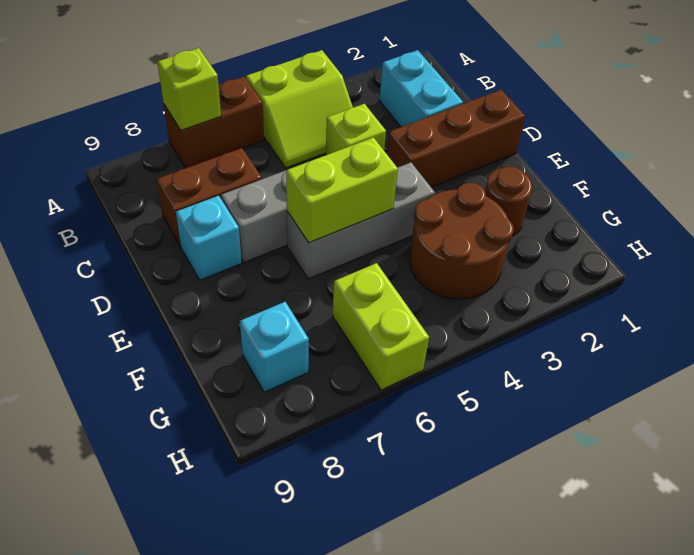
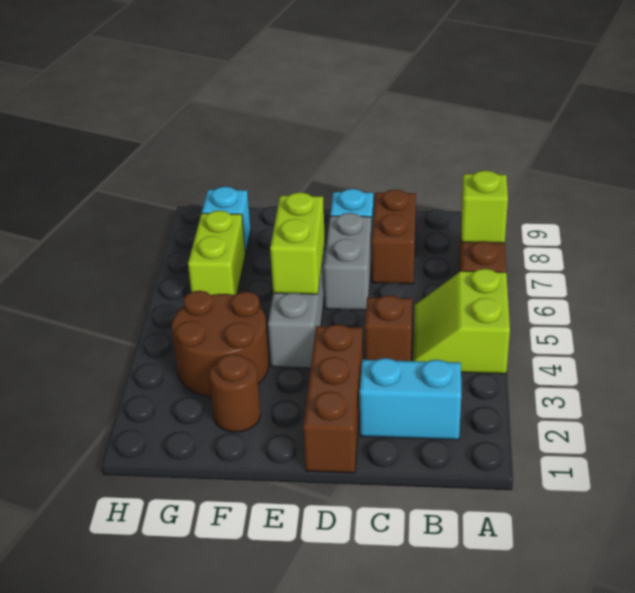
lime 1x1 brick [326,104,386,155] -> brown 1x1 brick [365,295,412,361]
lime 1x2 brick [332,263,429,390] -> lime 1x2 brick turned to [188,210,245,295]

